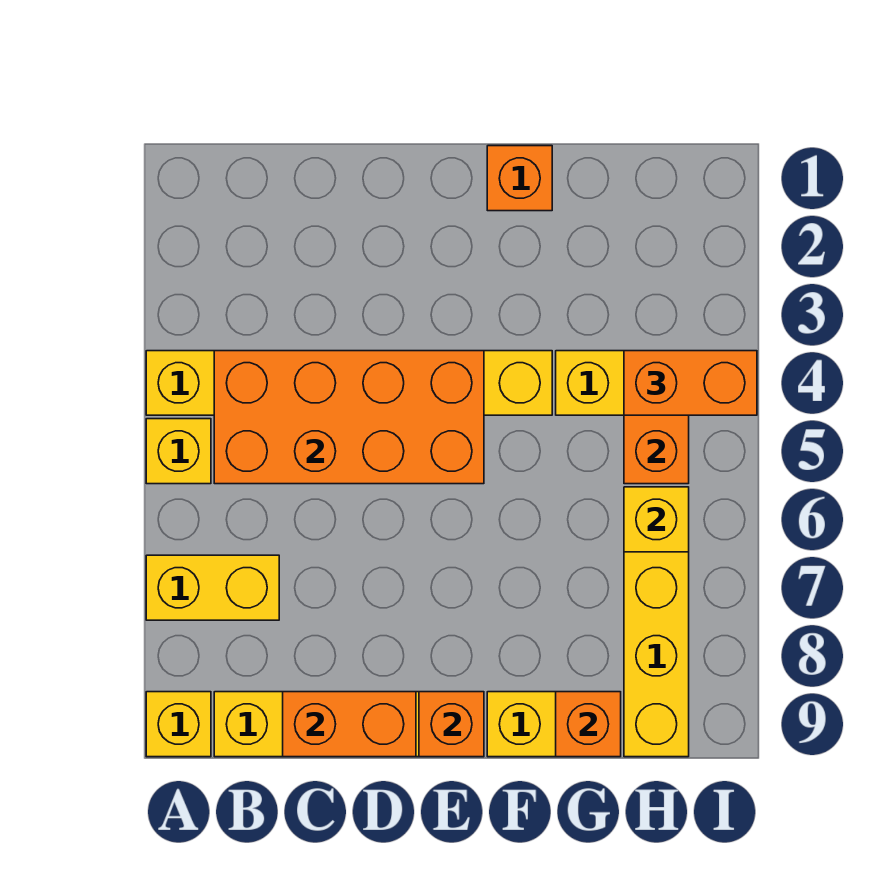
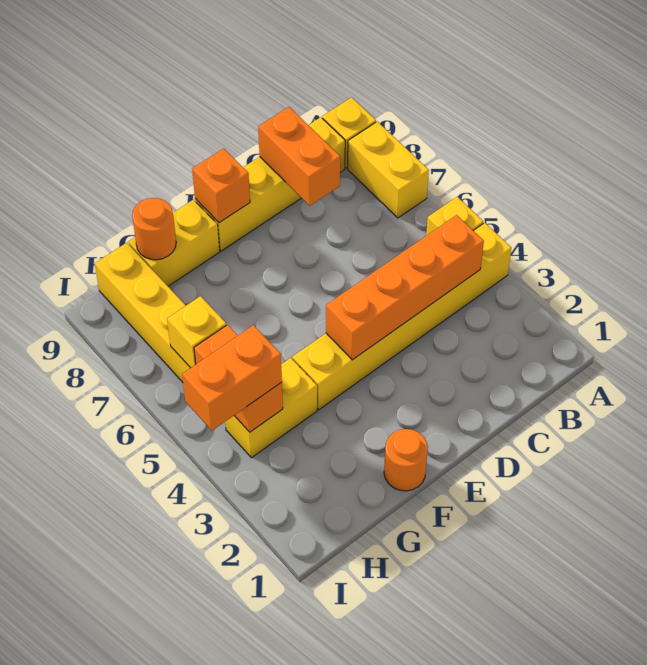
yellow 1x2 brick [146,555,279,620] -> yellow 1x2 brick turned to [348,122,429,218]
orange 2x4 brick [214,351,484,484] -> orange 1x4 brick [326,215,484,360]
orange 1x2 brick [283,692,416,757] -> orange 1x2 brick turned to [258,107,340,206]
orange 1x1 brick [487,146,552,211] -> orange 1x1 round brick [384,429,428,491]
orange 1x1 brick [556,692,621,757] -> orange 1x1 round brick [132,198,176,260]

